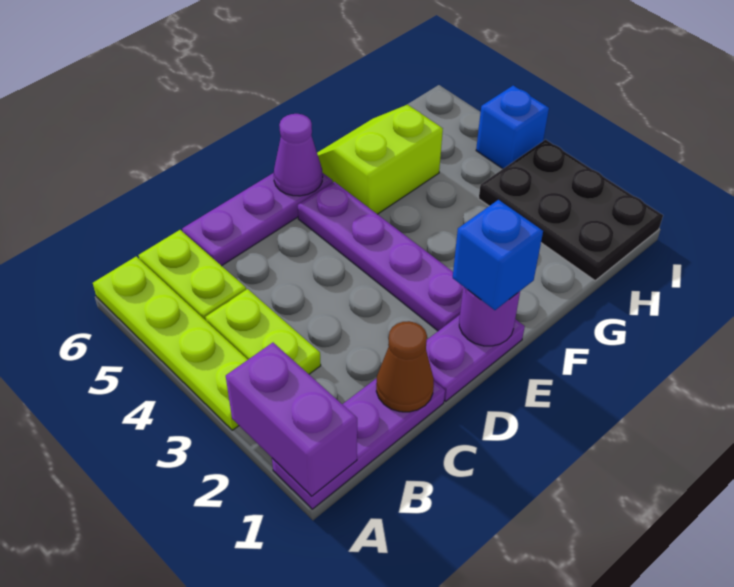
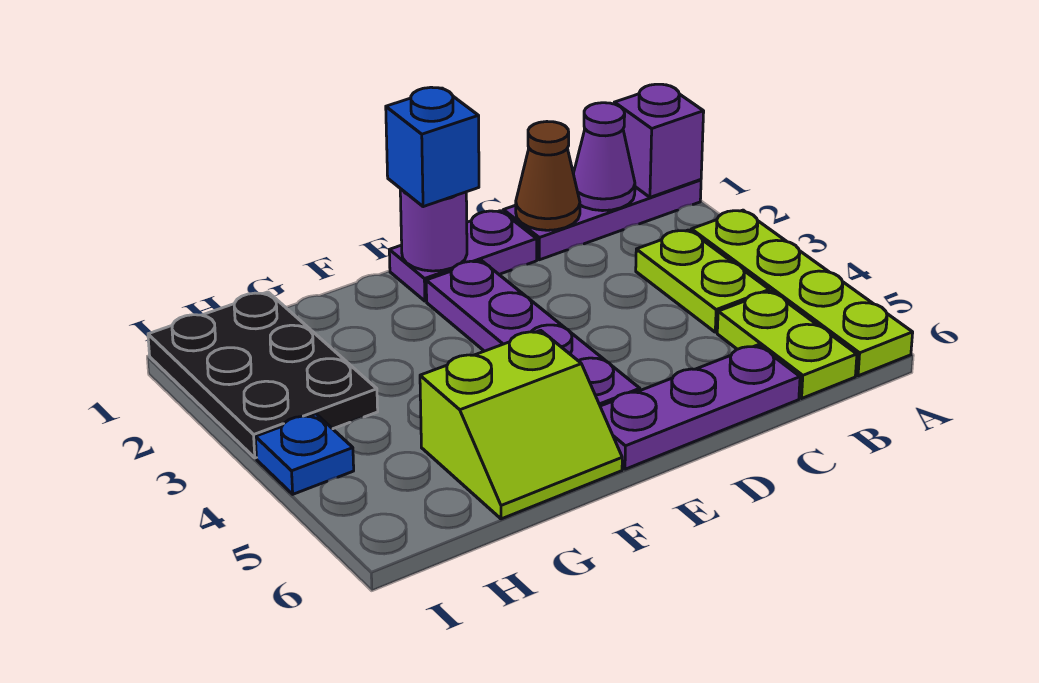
purple 1x2 brick [226,343,357,496] -> purple 1x1 brick [614,84,704,197]
purple 1x1 cone [274,114,323,196] -> purple 1x1 cone moved to [573,103,635,211]
blue 1x1 brick [476,85,549,169] -> blue 1x1 plate [255,414,354,494]

